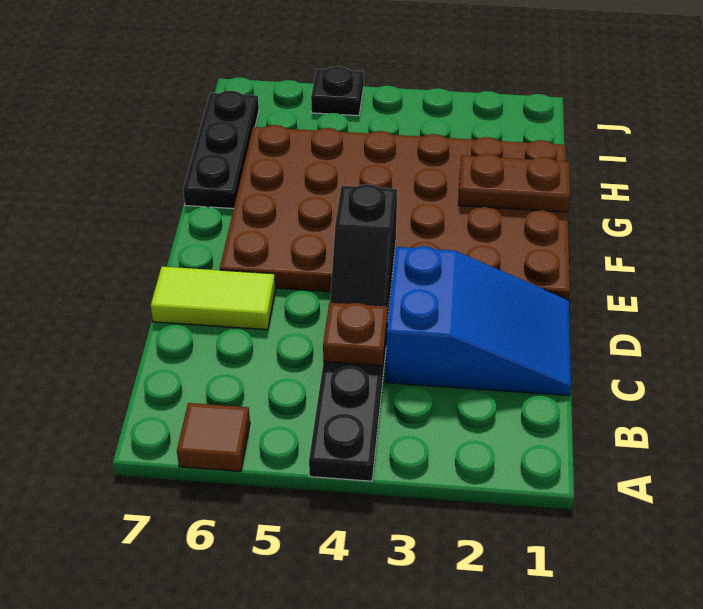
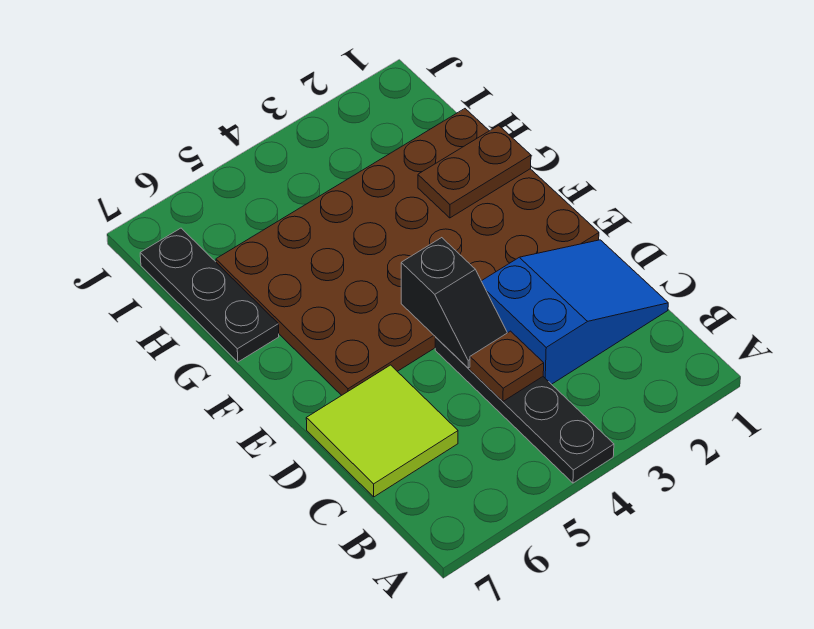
brown 1x1 tile [177,403,250,471] -> none
lime 1x2 tile [151,267,275,330] -> lime 2x2 tile [306,365,458,497]
black 1x1 plate [311,66,364,116] -> none

